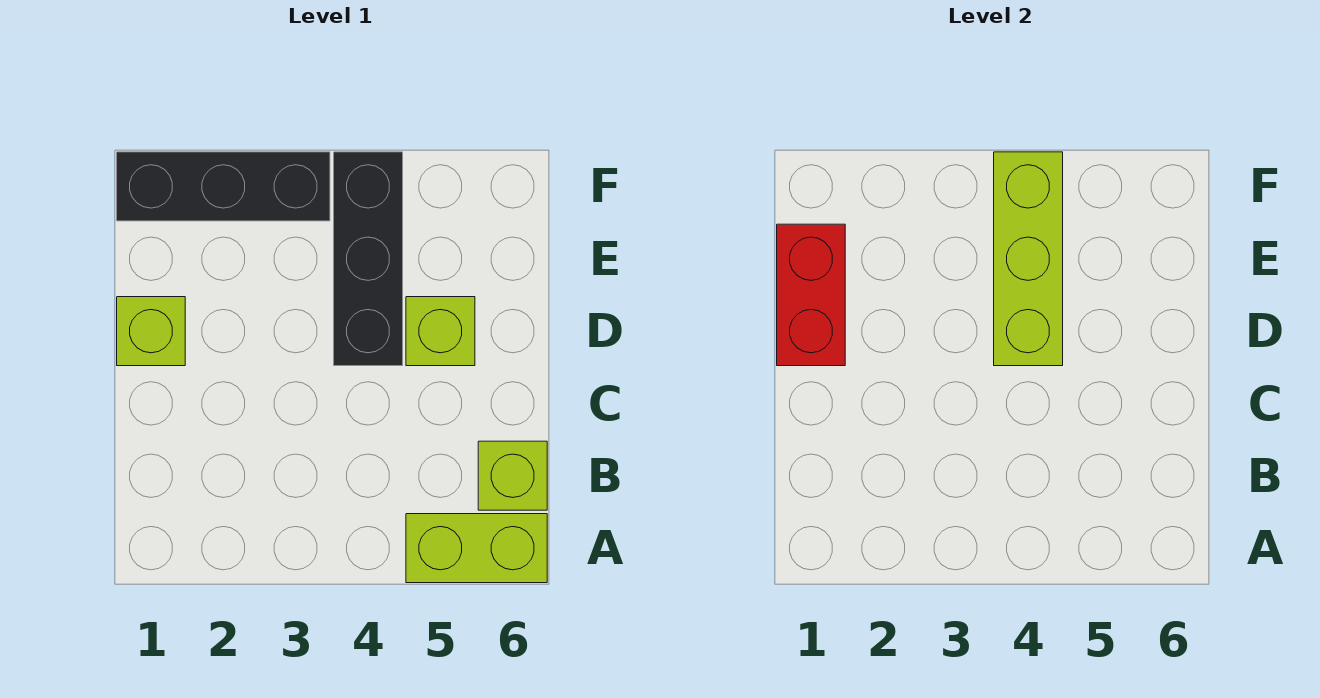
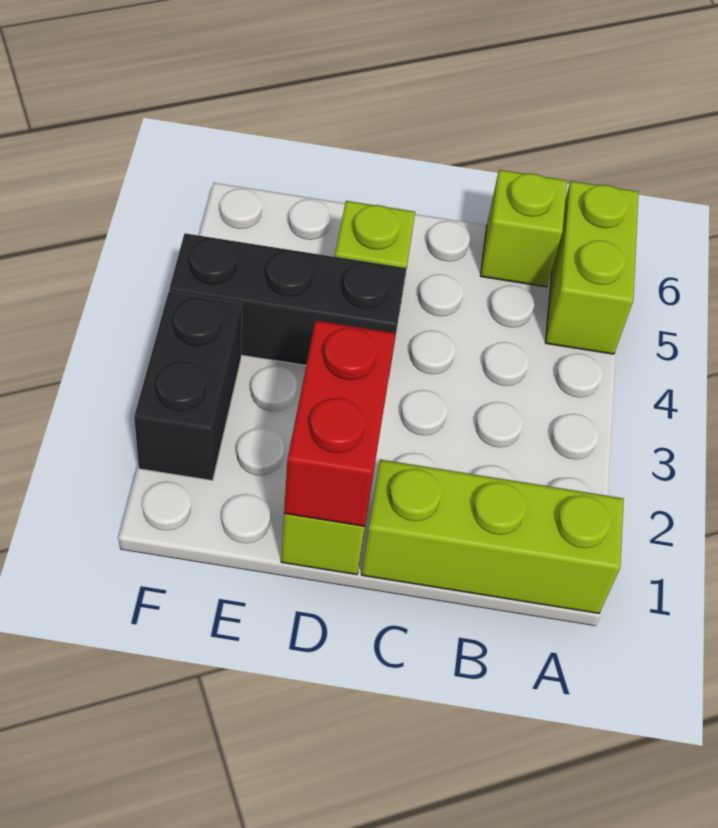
red 1x2 brick [777,224,845,366] -> red 1x2 brick turned to [284,321,396,526]
lime 1x3 brick [994,152,1063,366] -> lime 1x3 brick moved to [361,460,624,613]
black 1x3 brick [117,152,330,221] -> black 1x2 brick [134,292,242,480]

